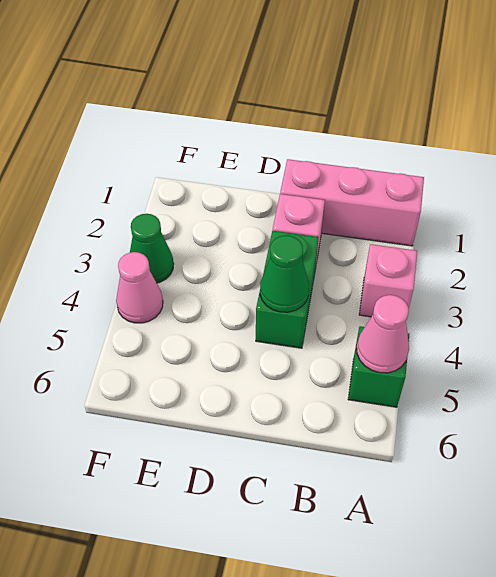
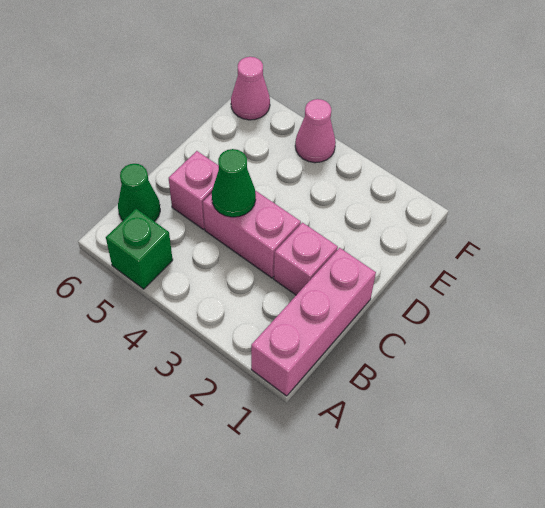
pink 1x1 brick [359,244,417,317] -> pink 1x1 brick moved to [169,151,219,229]
pink 1x1 cone [357,295,409,373] -> pink 1x1 cone moved to [231,57,270,120]
green 1x2 brick [256,231,319,348] -> pink 1x2 brick [203,191,301,278]
green 1x1 cone [130,214,174,283] -> green 1x1 cone moved to [118,164,160,222]

